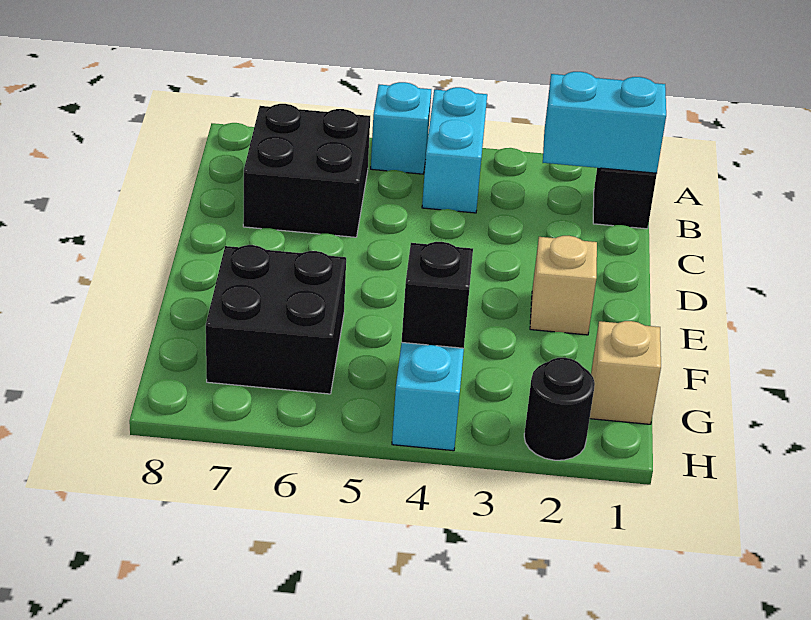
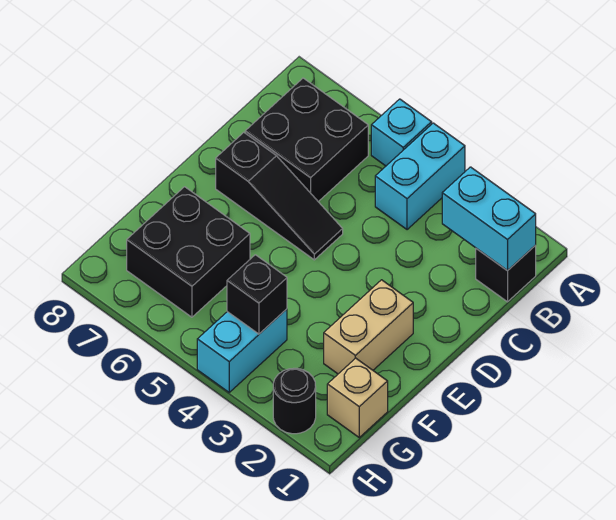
none -> black 1x3 slope [216,132,343,260]
tan 1x1 brick [530,236,597,335] -> tan 1x2 brick [324,280,413,374]

